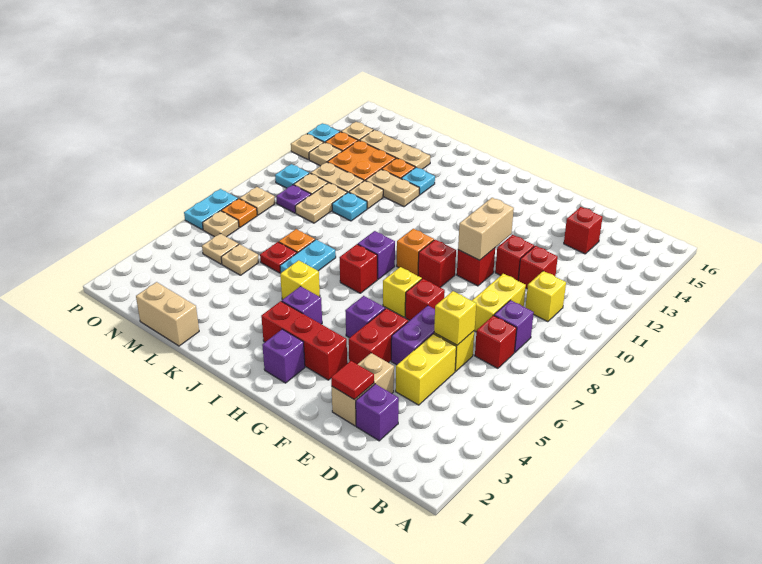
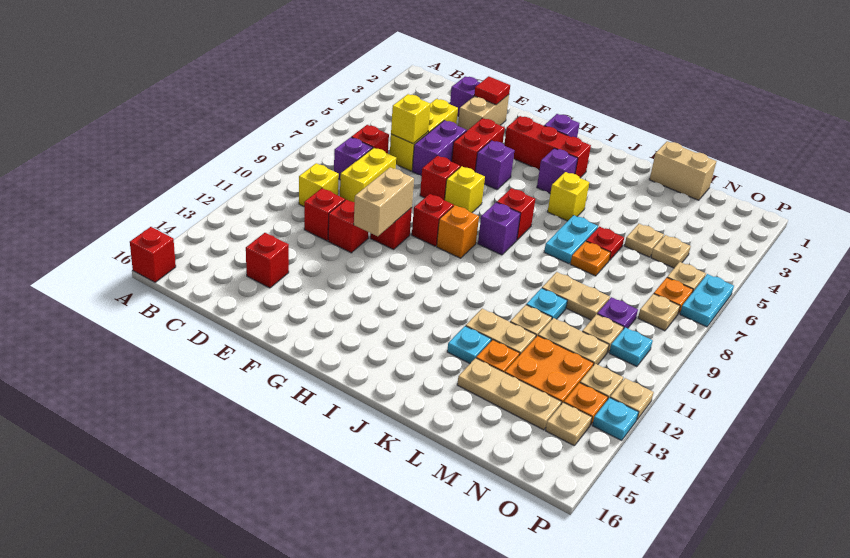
none -> red 1x1 brick [130,227,176,282]
tan 1x2 plate [295,183,347,223] -> tan 1x2 plate turned to [542,272,610,320]

